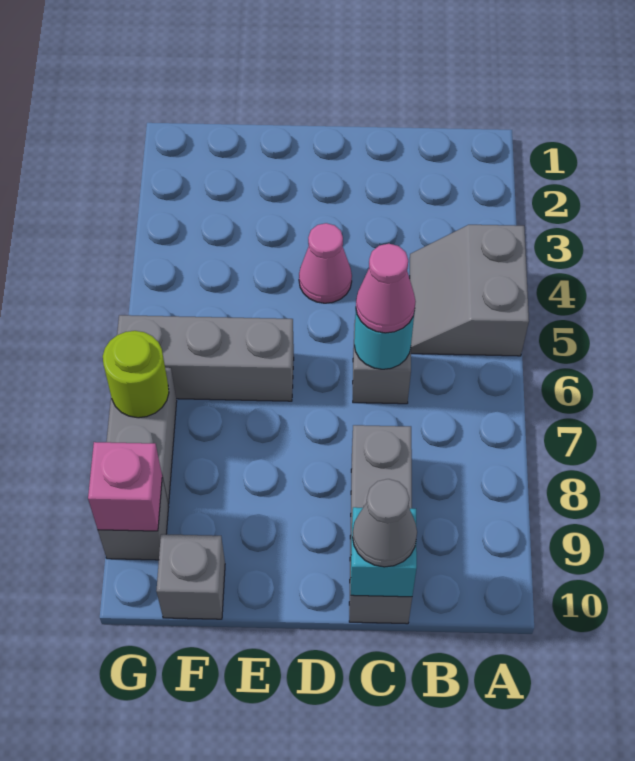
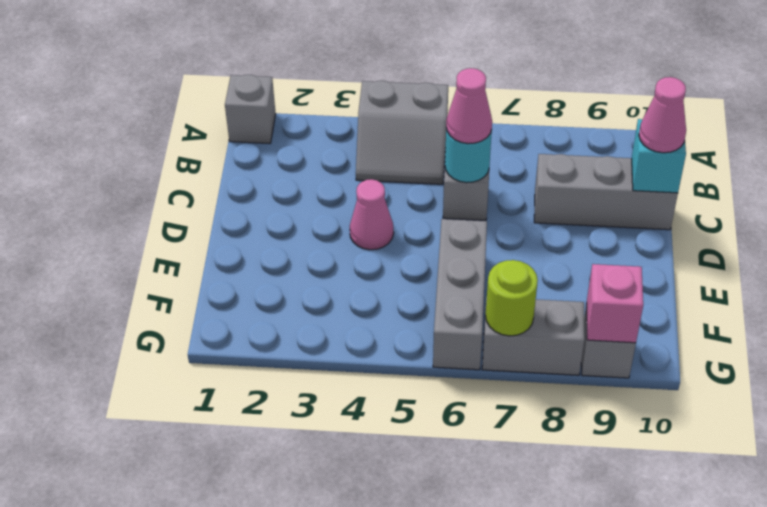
grey 1x1 cone [353,479,417,567] -> pink 1x1 cone [639,77,686,153]
grey 1x1 brick [156,534,225,619] -> grey 1x1 brick moved to [225,75,276,144]

